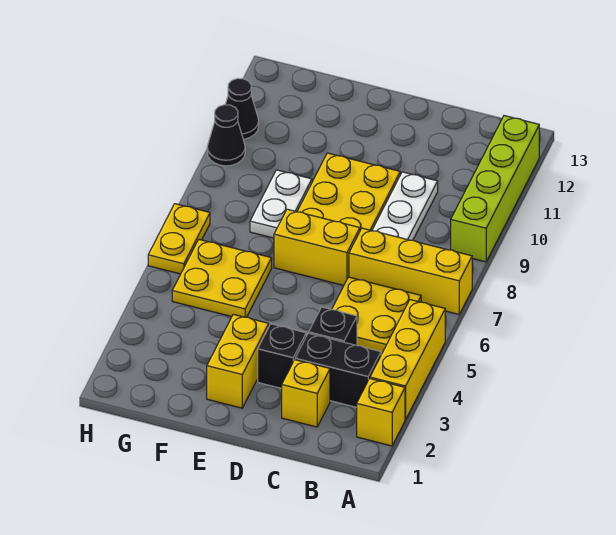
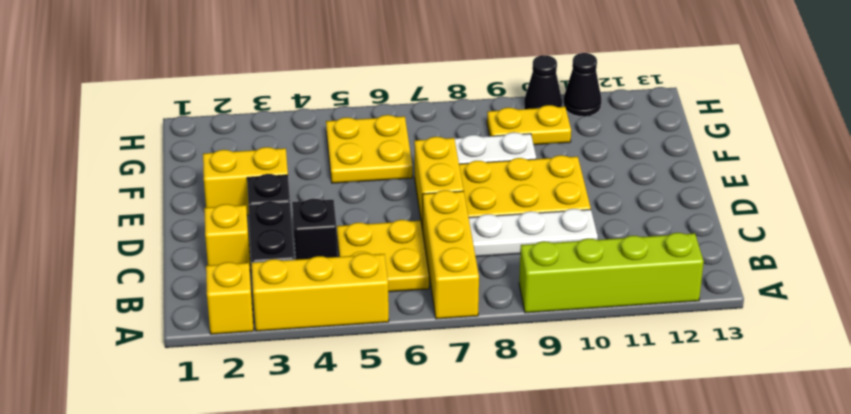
yellow 1x2 plate [148,204,210,274] -> yellow 1x2 plate moved to [487,105,571,145]

